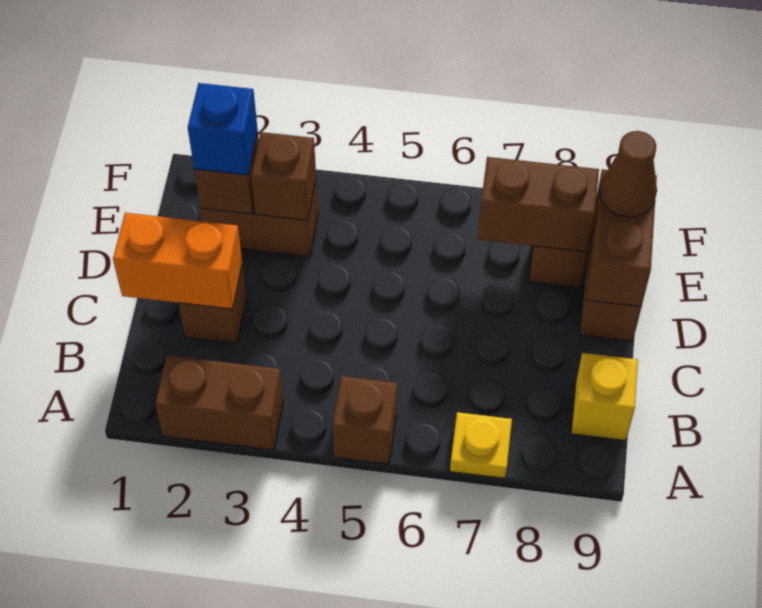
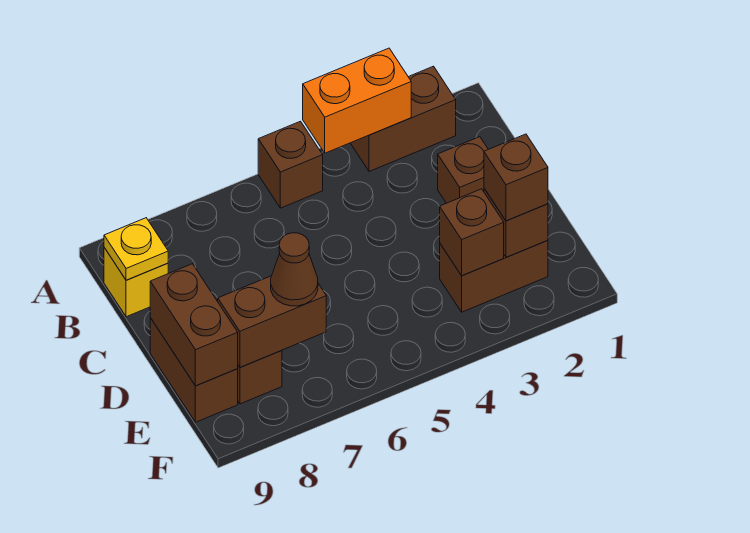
yellow 1x1 plate [450,412,512,478] -> yellow 1x1 plate moved to [104,218,168,280]
orange 1x2 brick [113,213,242,309] -> orange 1x2 brick moved to [303,48,411,153]
blue 1x1 brick [188,83,258,175] -> brown 1x1 brick [484,134,548,221]
brown 1x1 cone [600,131,657,217] -> brown 1x1 cone moved to [271,233,318,306]

